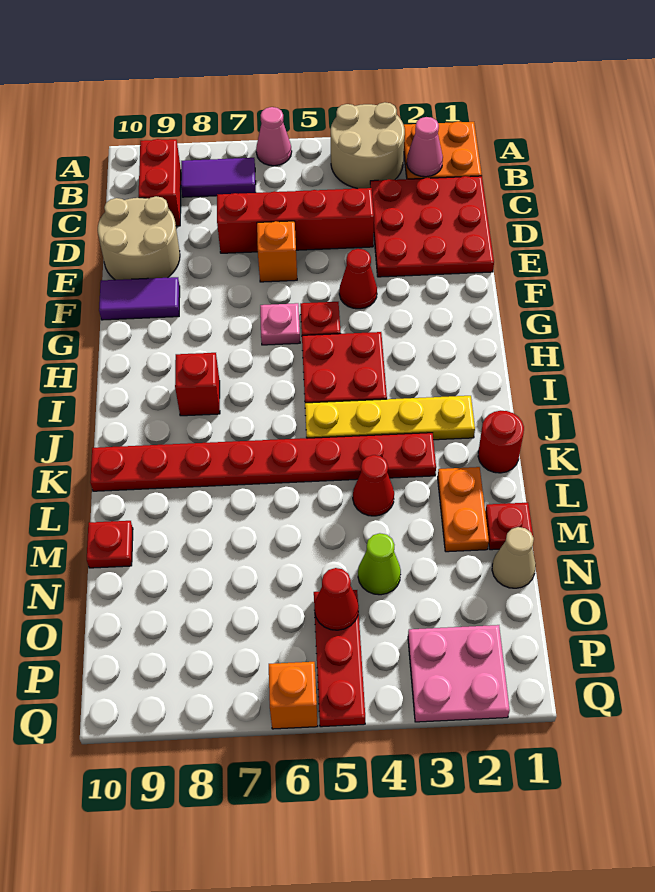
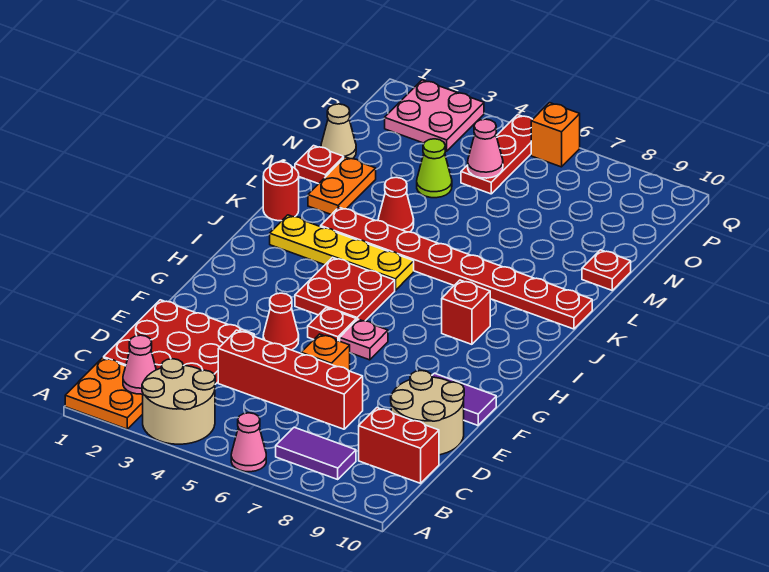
red 1x2 brick [139,139,181,226] -> red 1x2 brick turned to [359,408,439,483]
red 1x1 cone [314,568,359,630] -> pink 1x1 cone [468,119,503,178]

